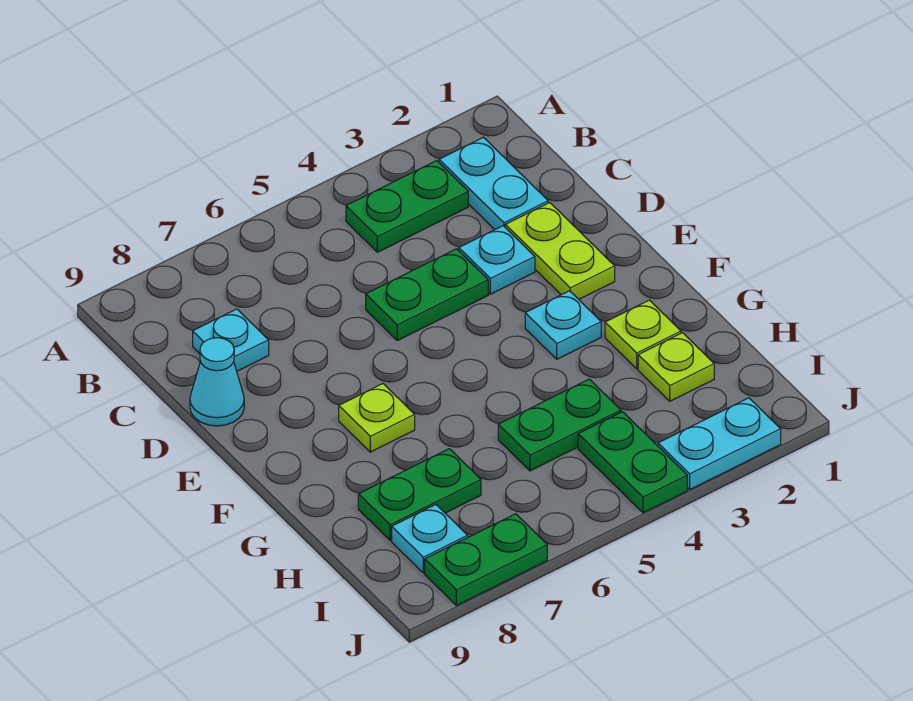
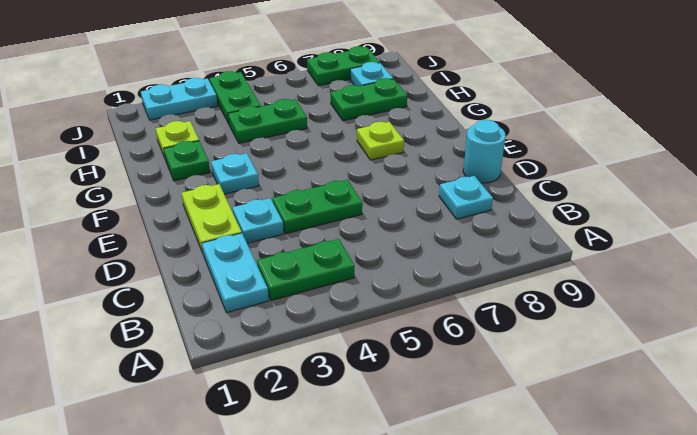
cyan 1x1 cone [190,338,244,426] -> cyan 1x1 round brick [463,120,505,183]
lime 1x1 plate [605,300,681,369] -> green 1x1 plate [164,141,210,181]

